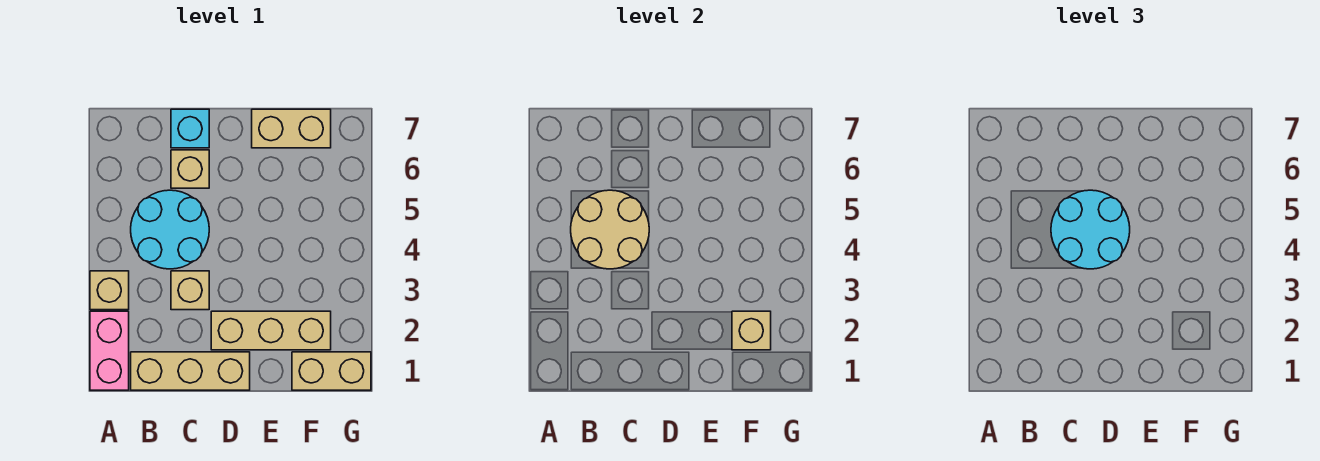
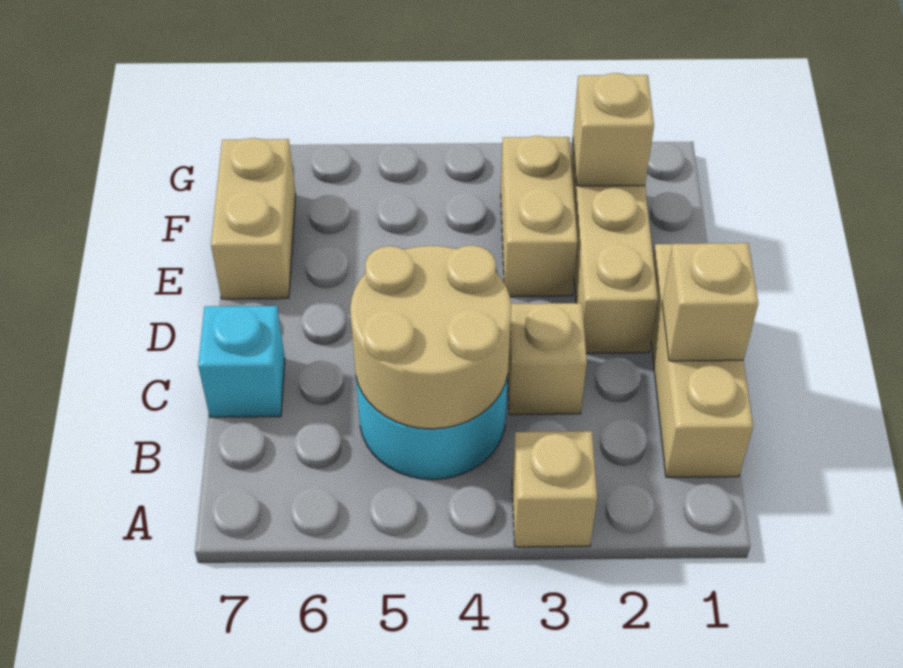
pink 1x2 brick [90,311,129,390] -> none
cyan 2x2 round brick [1051,190,1130,269] -> none
tan 1x1 brick [171,150,209,188] -> tan 1x1 brick moved to [662,243,758,361]
tan 1x2 brick [292,352,371,390] -> tan 1x2 brick moved to [501,136,577,297]

